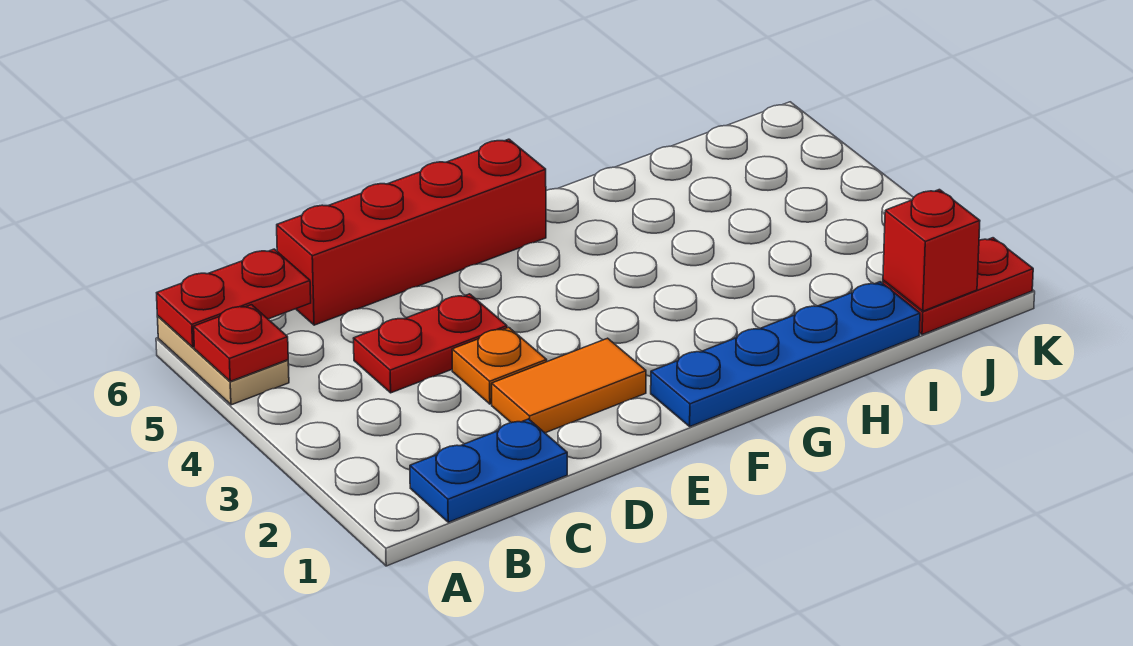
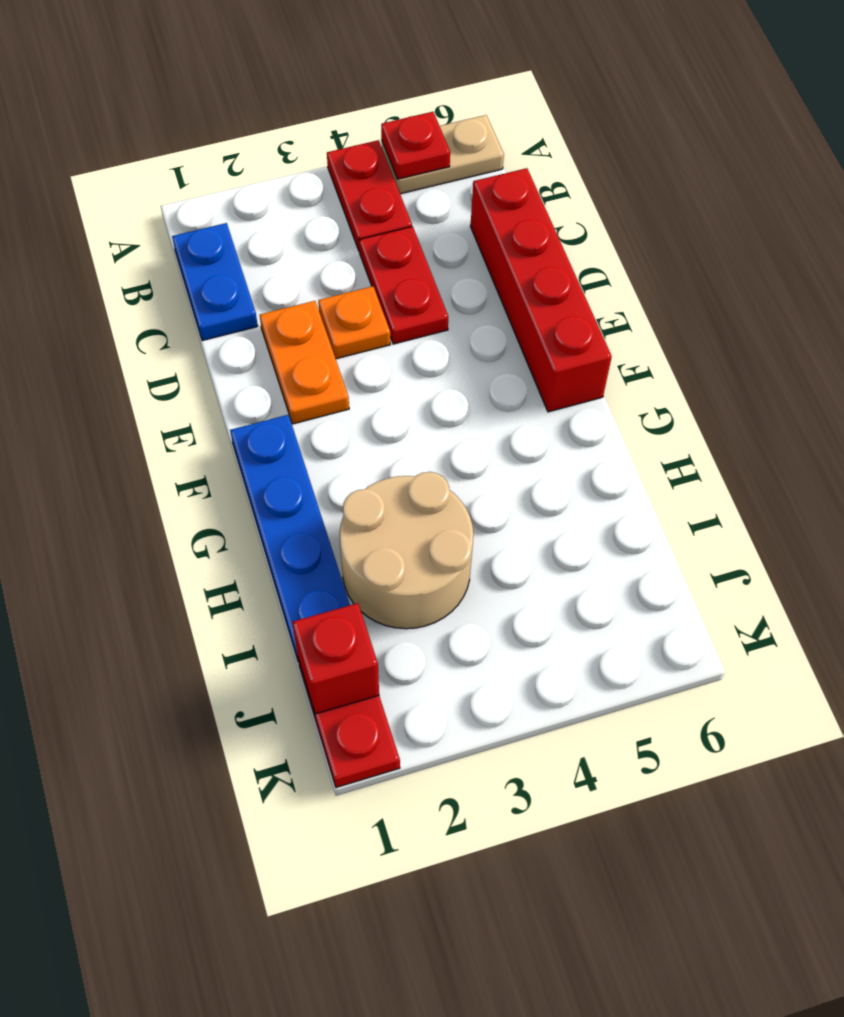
red 1x2 plate [157,249,311,347] -> red 1x2 plate moved to [327,140,412,251]
orange 1x2 tile [492,338,646,433] -> orange 1x2 plate [260,301,349,424]
none -> tan 2x2 round brick [340,472,474,629]

